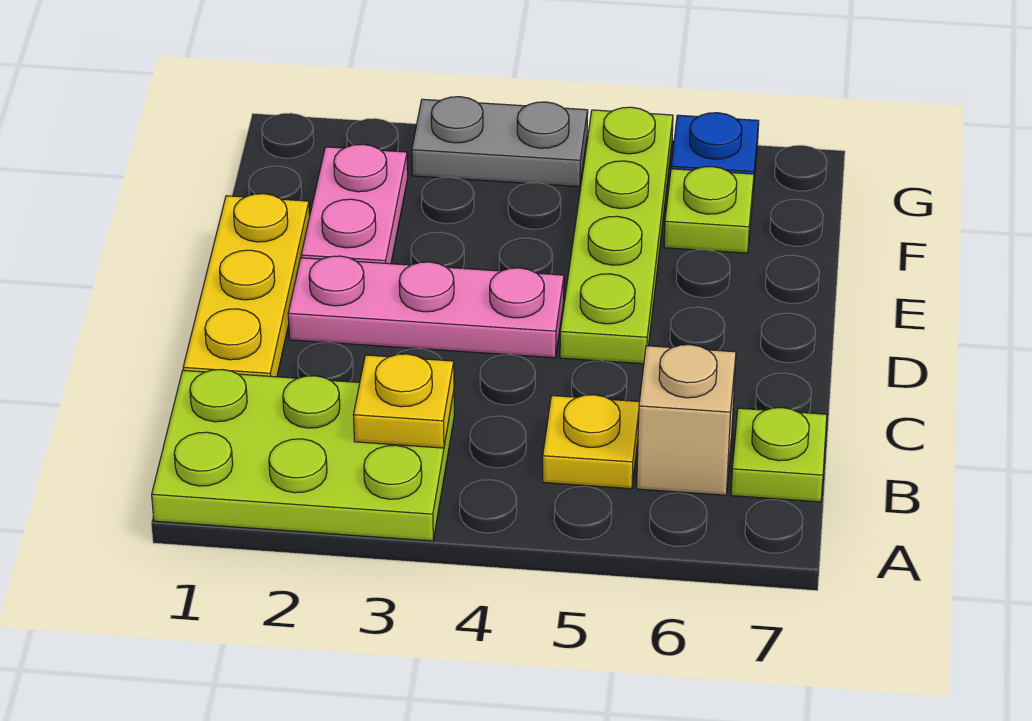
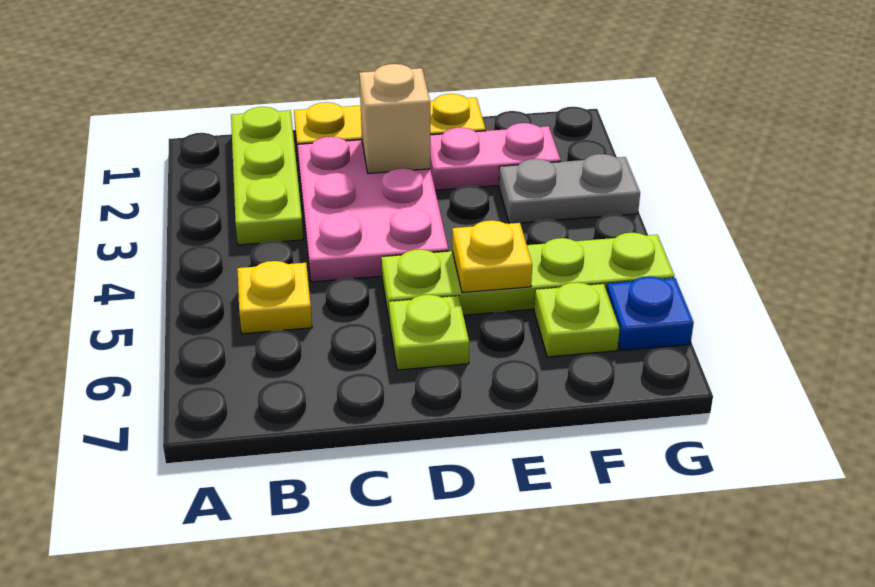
lime 2x3 plate [152,370,454,541] -> lime 1x3 plate [231,107,303,245]
yellow 1x1 plate [354,354,454,448] -> yellow 1x1 plate moved to [452,220,532,293]
tan 1x1 brick [637,345,736,495] -> tan 1x1 brick moved to [359,64,430,173]
lime 1x1 plate [731,408,827,502] -> lime 1x1 plate moved to [389,295,469,370]
pink 1x3 plate [288,256,564,358] -> pink 2x3 plate [297,137,448,282]
grey 1x2 plate [412,97,588,187] -> grey 1x2 plate turned to [499,154,640,224]

